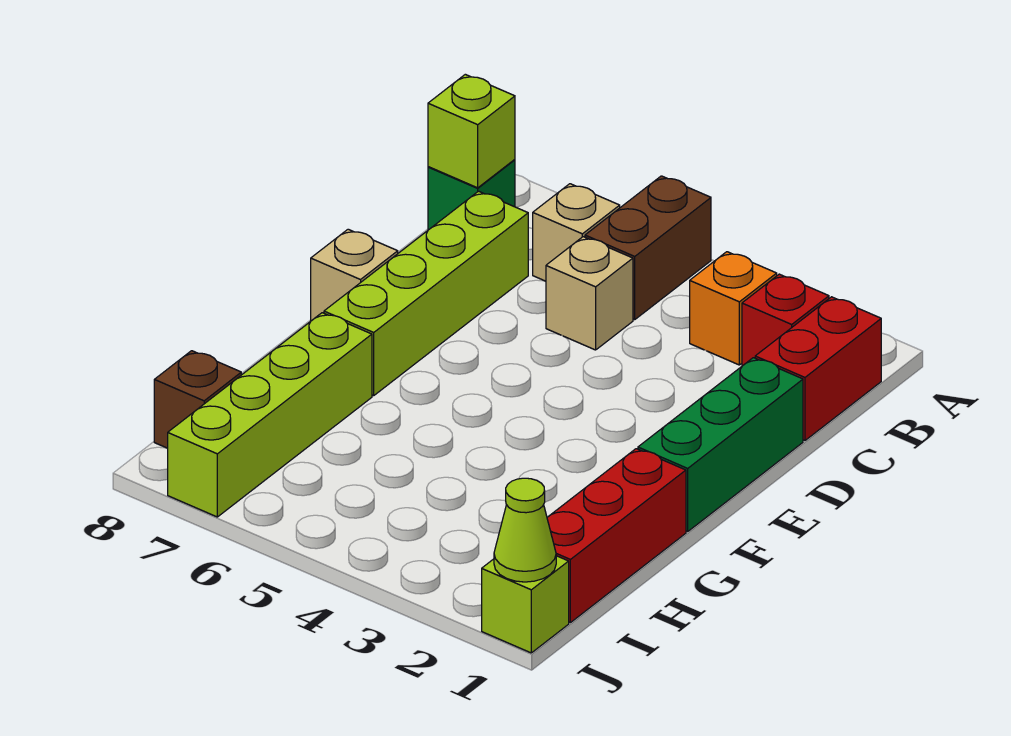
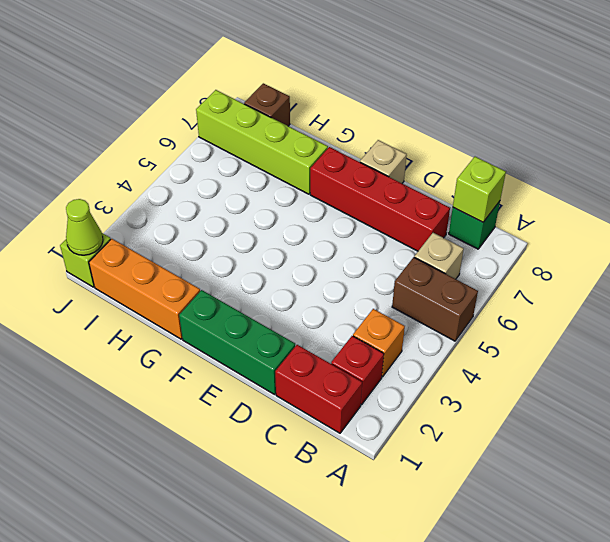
tan 1x1 brick [546,237,633,350] -> none
lime 1x4 brick [324,191,528,396] -> red 1x4 brick [310,147,450,251]
red 1x3 brick [547,449,686,623] -> orange 1x3 brick [89,239,200,339]

